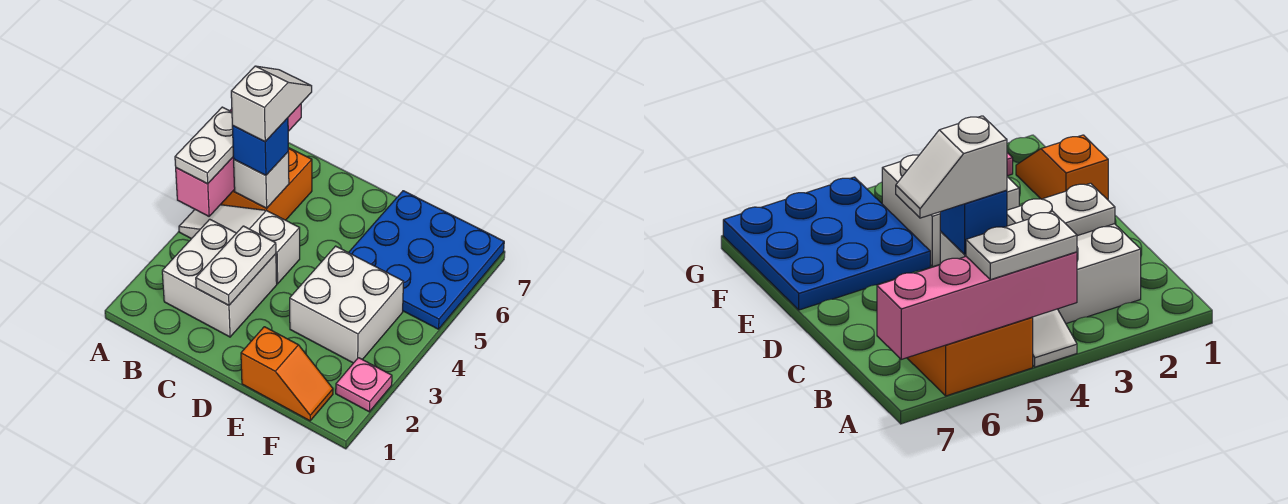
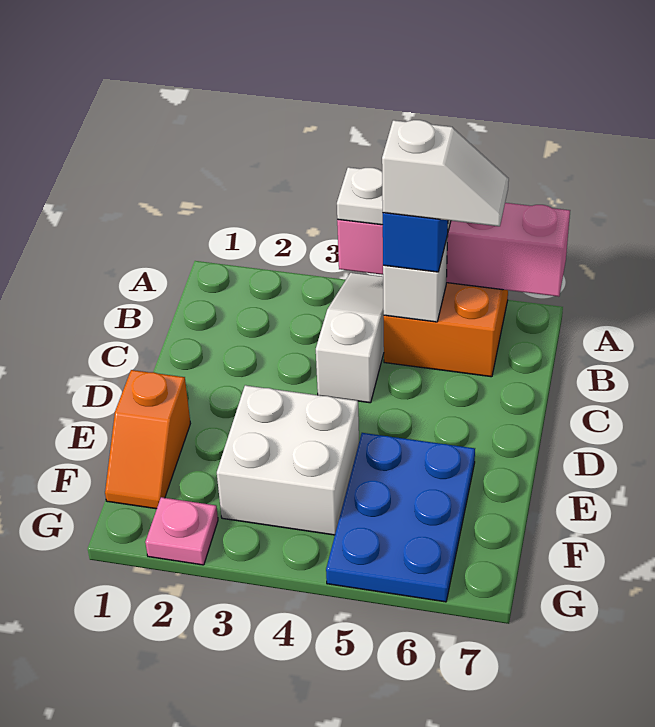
white 2x2 brick [162,219,277,337] -> none
white 1x2 plate [196,226,276,305] -> none
blue 3x3 plate [349,191,504,329] -> blue 2x3 plate [326,433,475,602]

